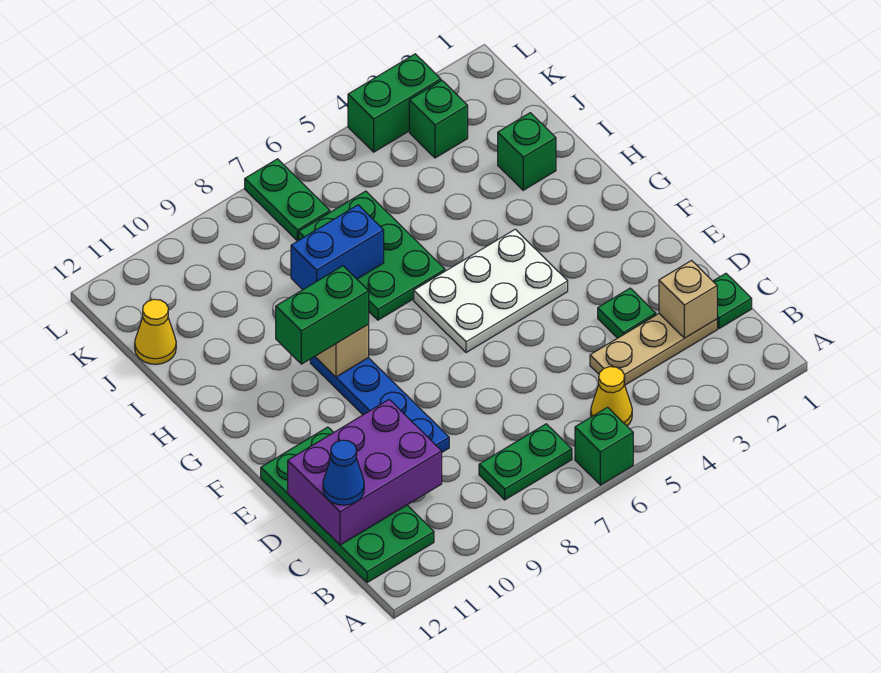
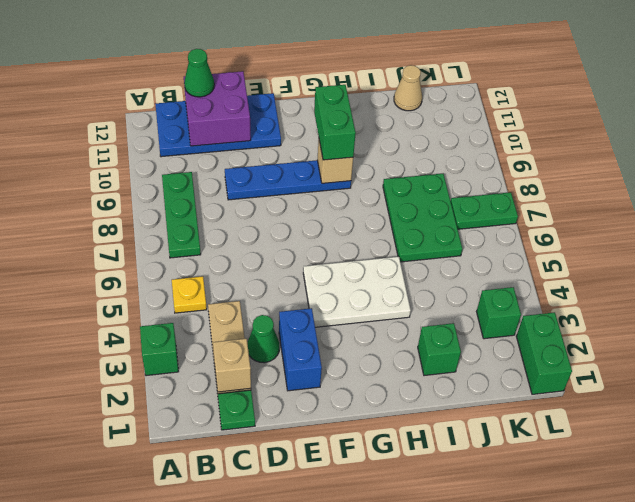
green 1x1 brick [575,407,633,485] -> green 1x1 brick moved to [140,323,178,376]
yellow 1x1 cone [591,367,632,426] -> yellow 1x1 plate [172,276,207,313]
green 1x2 plate [479,424,572,500] -> green 1x3 plate [162,172,201,258]
green 2x4 plate [261,427,434,583] -> blue 2x4 plate [155,93,281,157]
purple 2x3 brick [288,400,442,545] -> purple 2x2 brick [184,71,251,146]
blue 1x1 cone [323,440,364,505] -> green 1x1 cone [184,49,214,97]
green 1x1 plate [598,288,656,338] -> green 1x1 cone [247,315,279,363]
white 2x3 plate [414,229,568,353] -> white 2x3 plate turned to [303,257,411,327]
green 2x3 plate [299,191,445,320] -> green 2x3 plate turned to [383,174,462,262]
blue 1x2 brick [291,205,384,290] -> blue 1x2 brick moved to [279,308,322,391]
yellow 1x1 cone [135,299,176,364] -> tan 1x1 cone [394,65,422,111]
green 1x2 brick [348,54,441,152] -> green 1x2 brick moved to [516,312,572,394]

